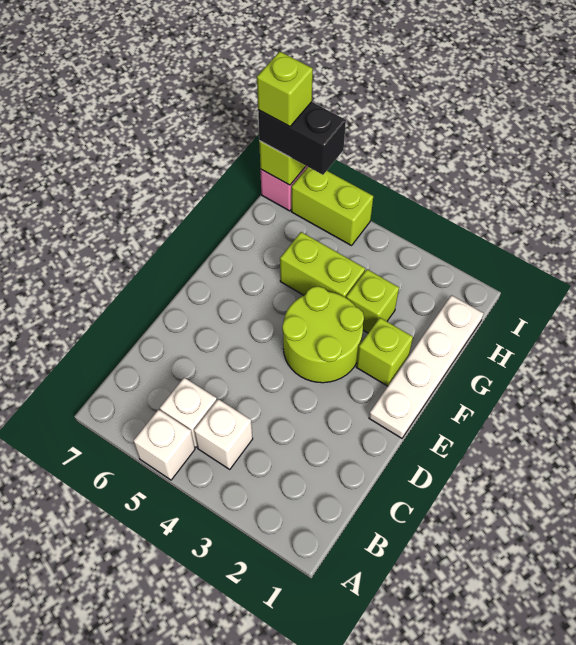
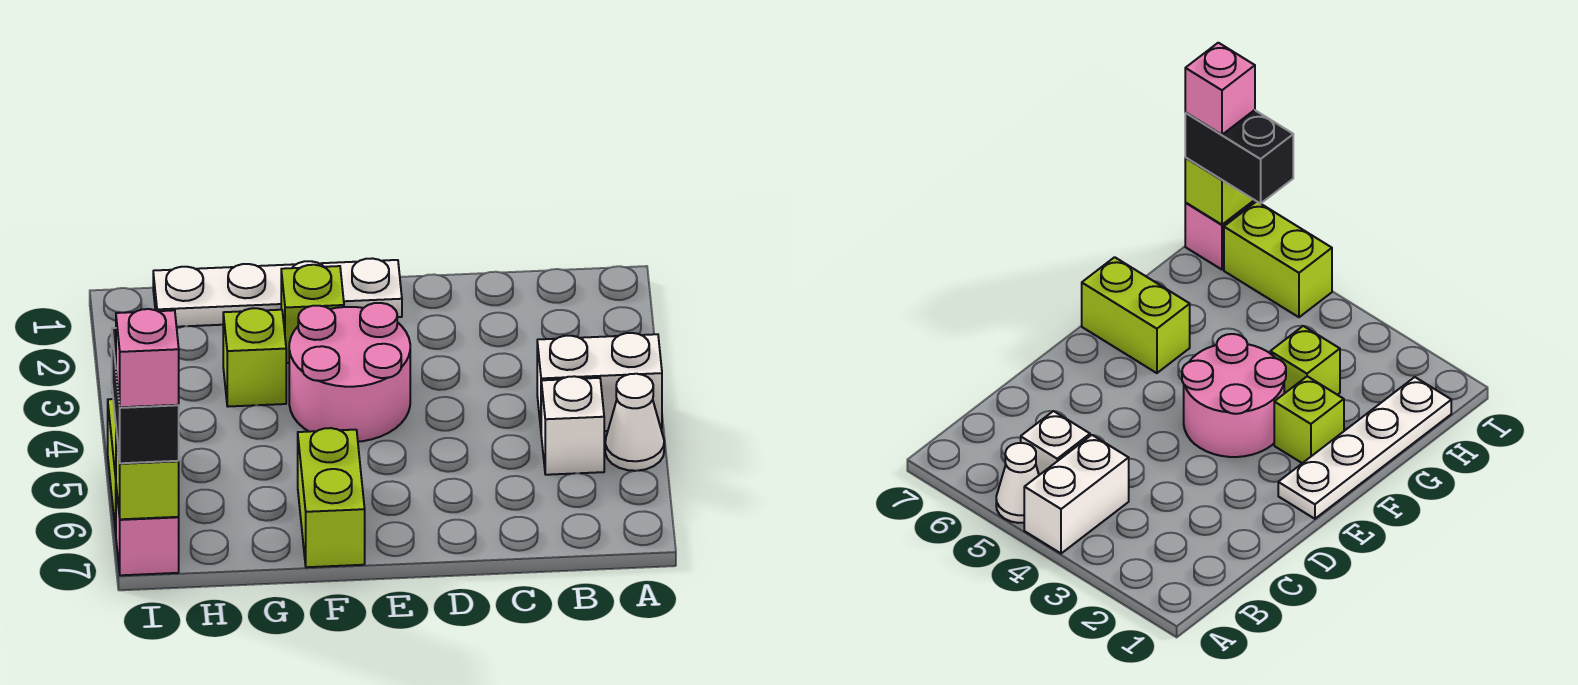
white 1x1 brick [133,409,195,480] -> white 1x1 cone [605,374,664,471]
white 1x1 brick [194,399,253,469] -> white 1x2 brick [537,333,662,431]
lime 2x2 round brick [282,286,364,383] -> pink 2x2 round brick [289,303,410,442]
lime 1x2 brick [280,232,365,298] -> lime 1x2 brick moved to [298,428,365,567]
lime 1x1 brick [257,51,313,127] -> pink 1x1 brick [116,309,179,407]

